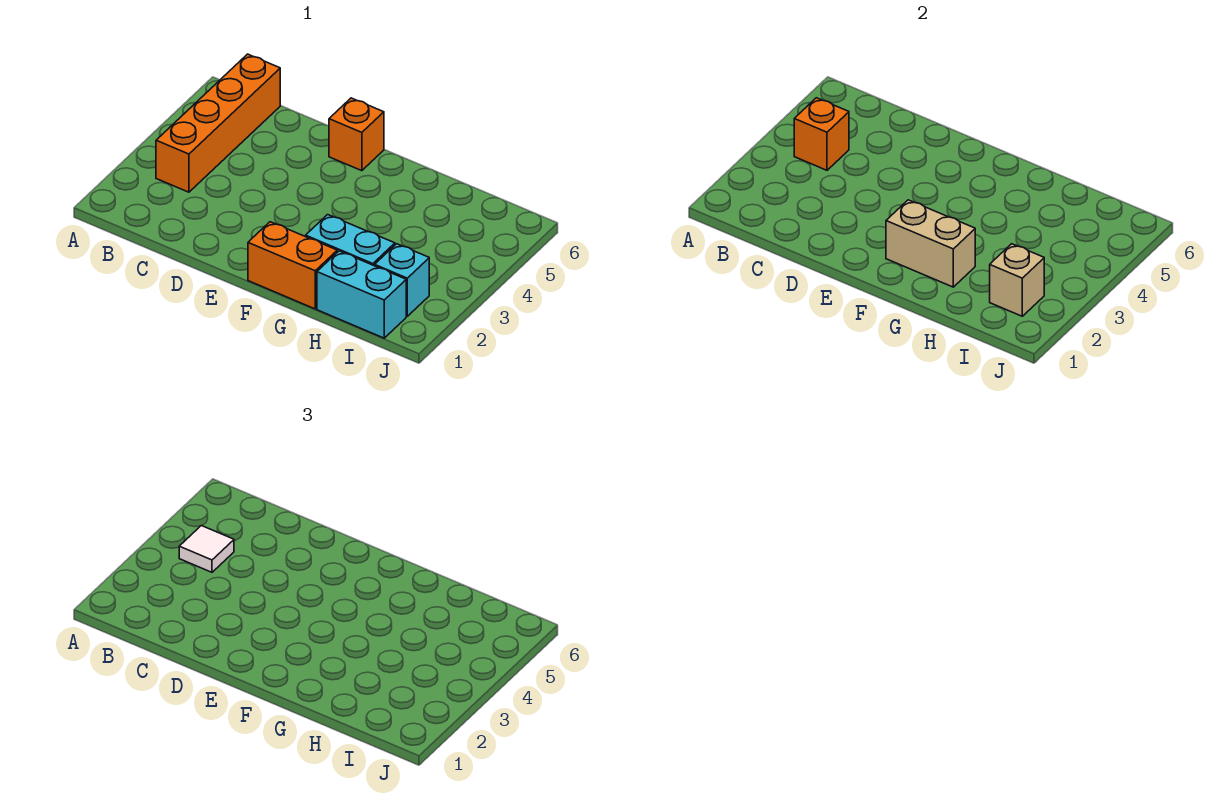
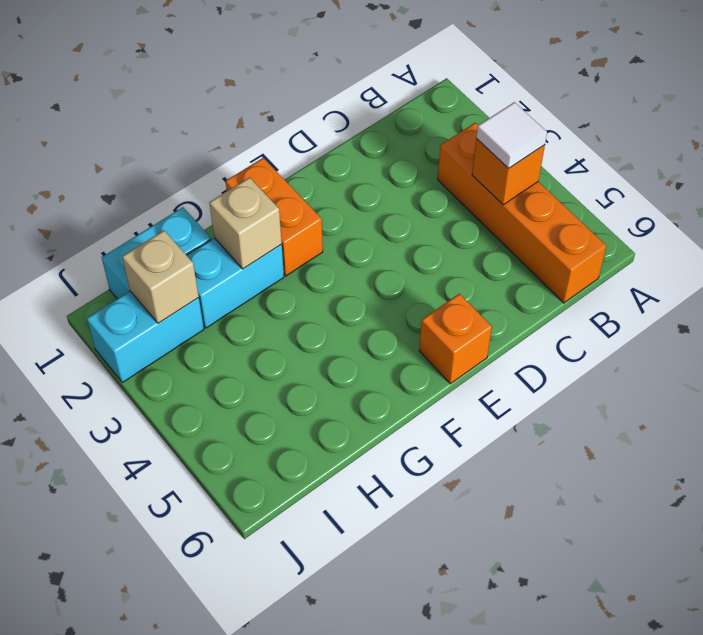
orange 1x2 brick [248,222,337,309] -> orange 1x2 brick turned to [226,158,323,276]
tan 1x2 brick [886,200,975,287] -> tan 1x1 brick [209,178,282,269]
cyan 1x1 brick [375,244,429,316] -> cyan 1x2 brick [87,291,204,382]

